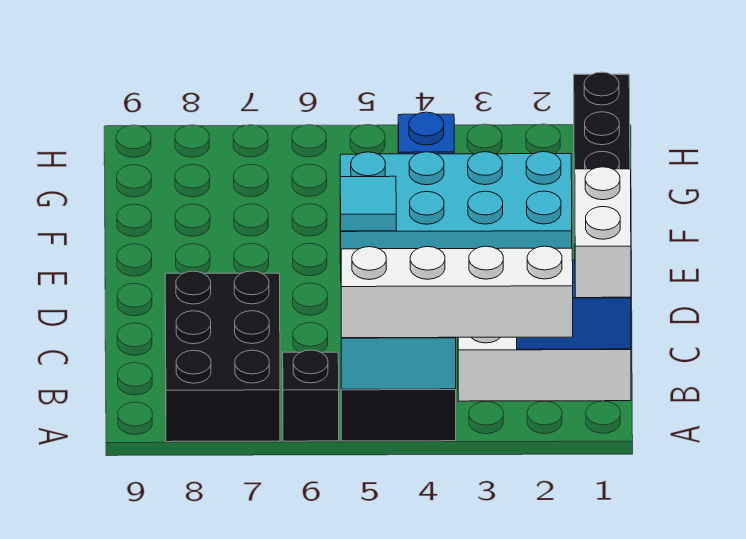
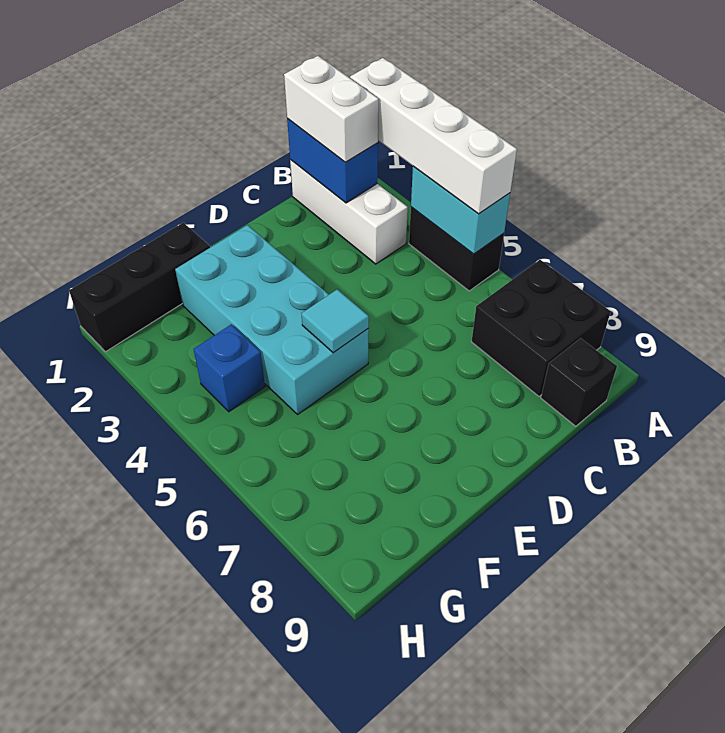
black 1x1 brick [283,350,339,441] -> black 1x1 brick moved to [541,338,617,426]
black 2x3 brick [165,271,280,442] -> black 2x2 brick [472,260,611,396]
white 1x2 brick [574,167,631,298] -> white 1x2 brick turned to [284,56,379,162]

